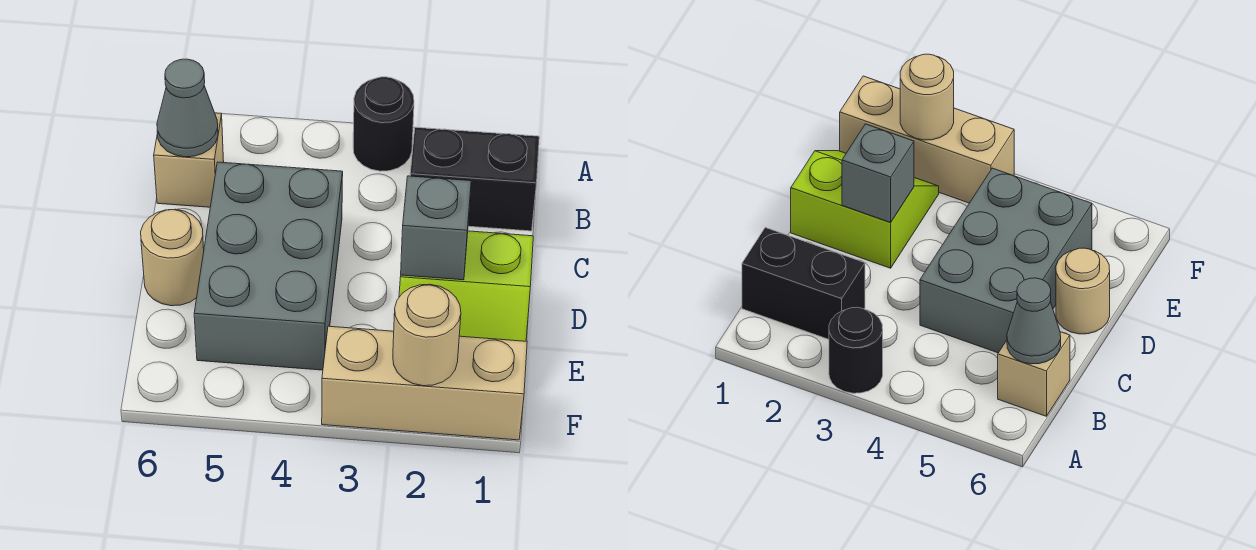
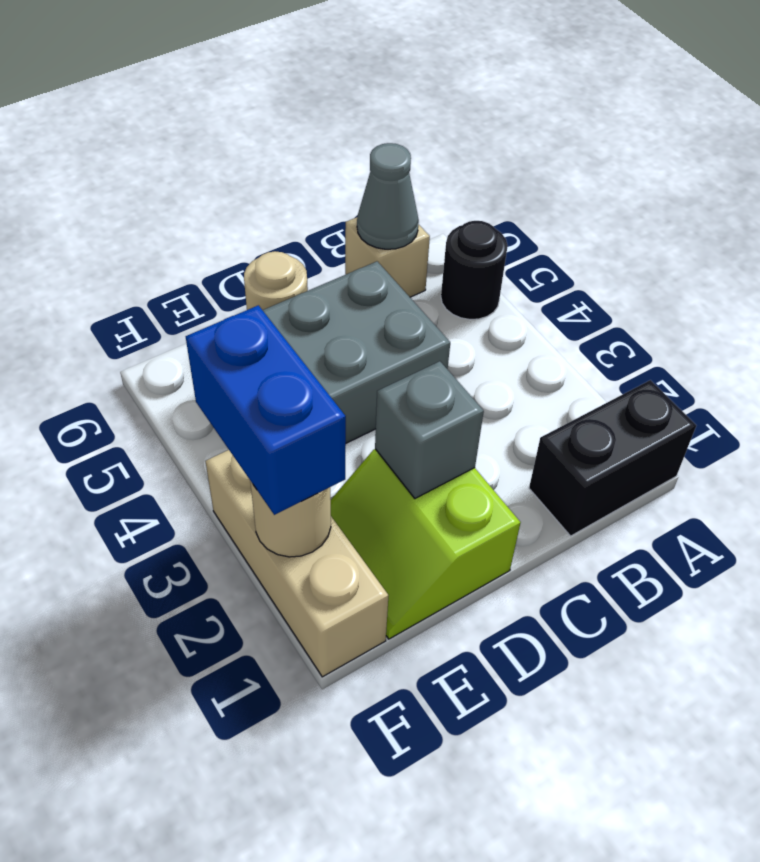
black 1x1 round brick [353,77,414,171] -> black 1x1 round brick moved to [441,221,508,319]
black 1x2 brick [410,127,539,231] -> black 1x2 brick turned to [529,380,696,536]
none -> blue 1x2 brick [186,305,346,515]

